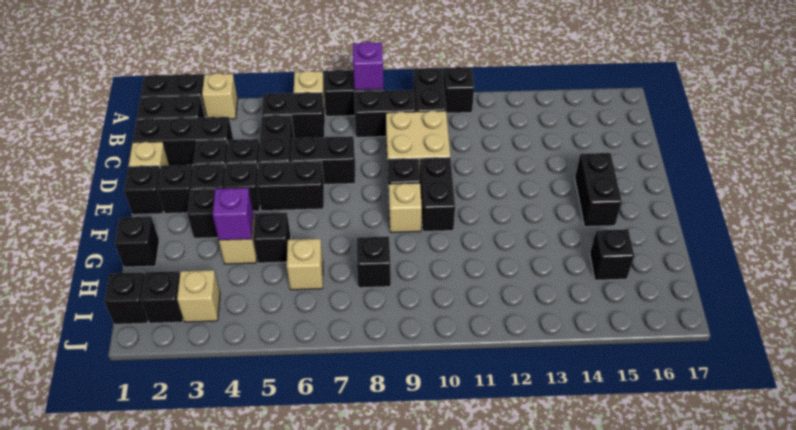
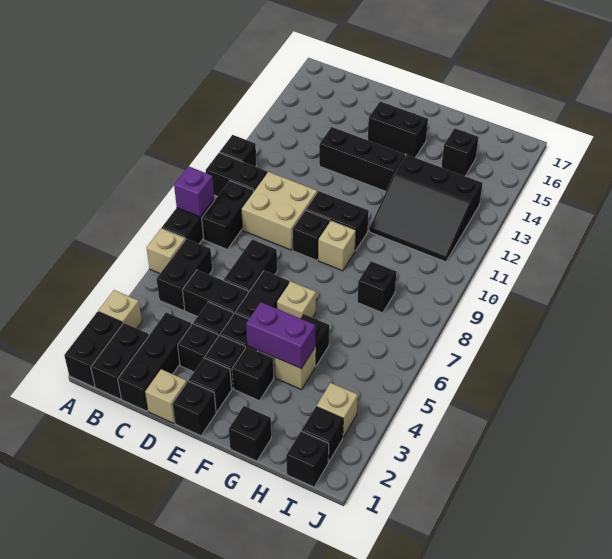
none -> black 1x3 brick [319,127,405,191]
purple 1x1 brick [212,188,253,240] -> purple 1x2 brick [246,302,315,368]
none -> black 3x3 slope [369,155,483,262]
tan 1x1 brick [287,239,323,290] -> tan 1x1 brick moved to [277,281,316,318]

